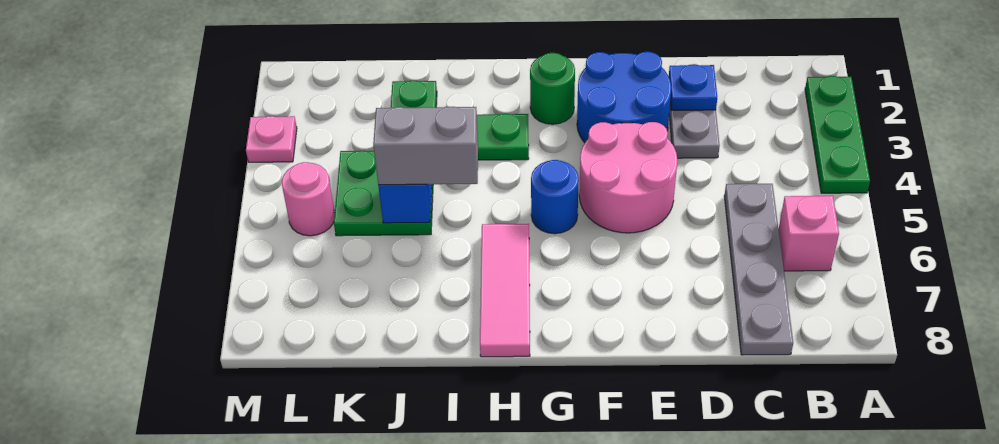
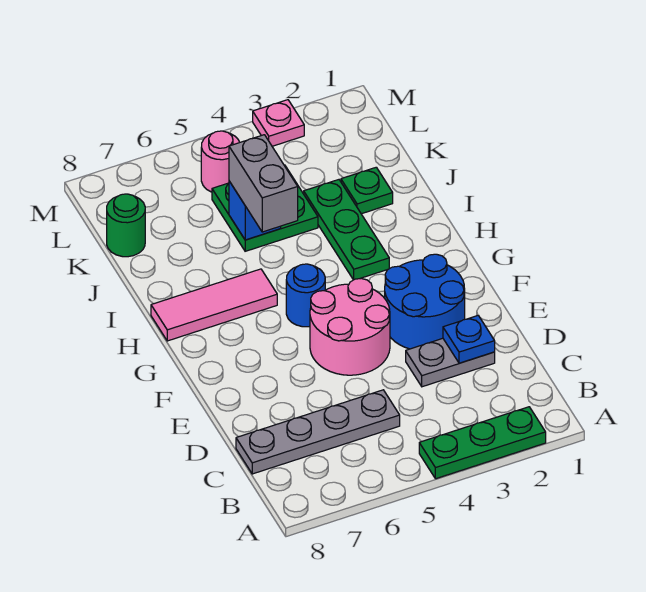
pink 1x1 brick [779,196,839,271] -> none
green 1x1 round brick [530,53,575,124] -> green 1x1 round brick moved to [107,194,145,257]

